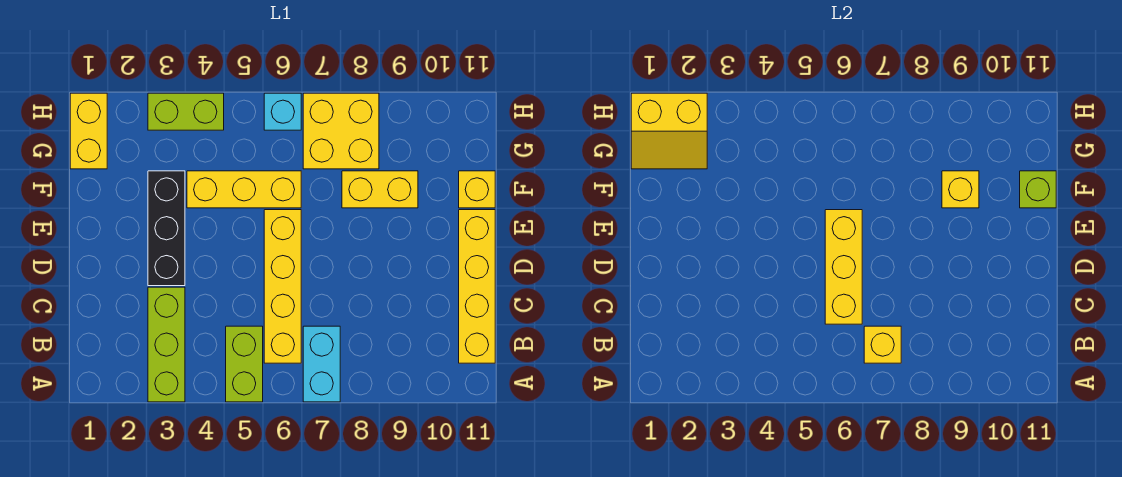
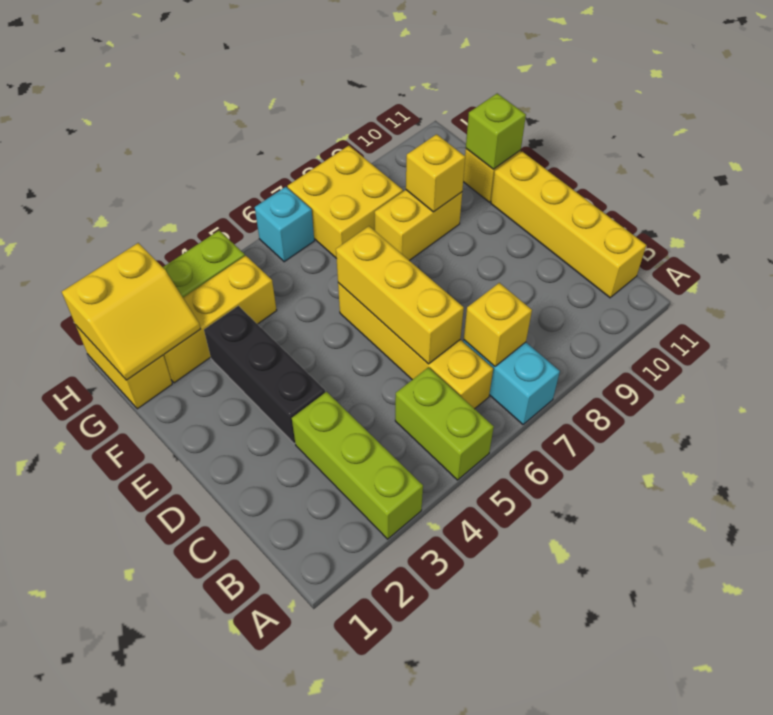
yellow 1x3 brick [187,171,301,208] -> yellow 1x3 brick moved to [163,256,277,383]

